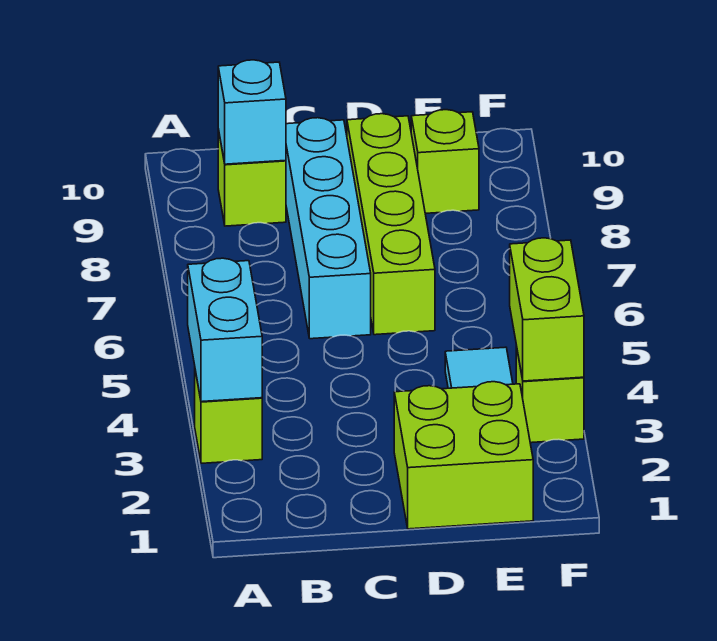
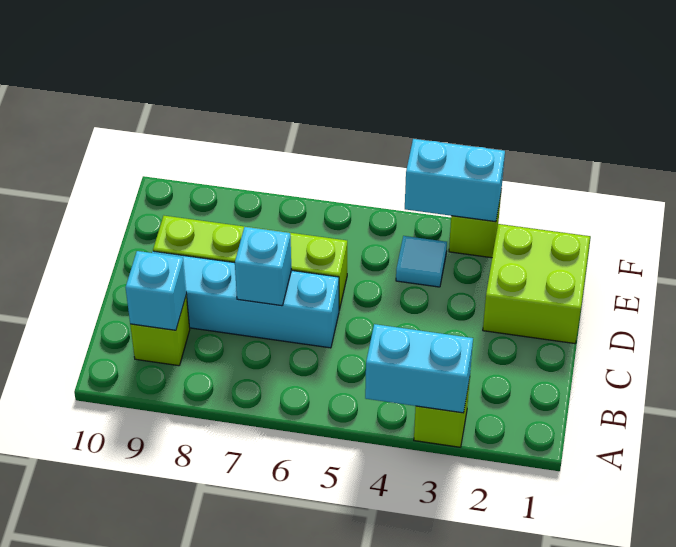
none -> cyan 1x1 brick [235,227,291,306]
lime 1x1 brick [411,110,479,213] -> none
lime 1x2 brick [510,238,584,381] -> cyan 1x2 brick [405,139,505,222]

